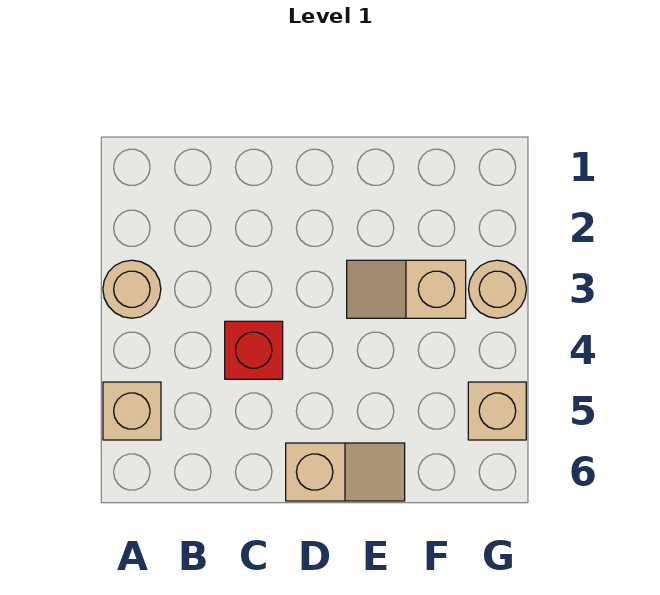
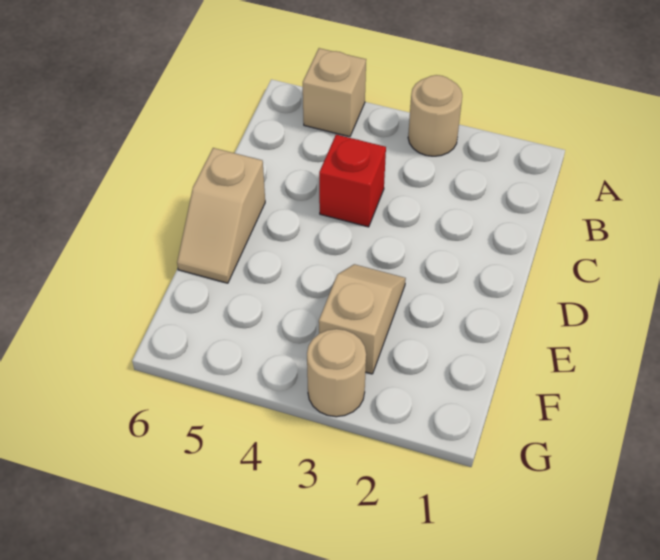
tan 1x1 brick [468,382,526,440] -> none

